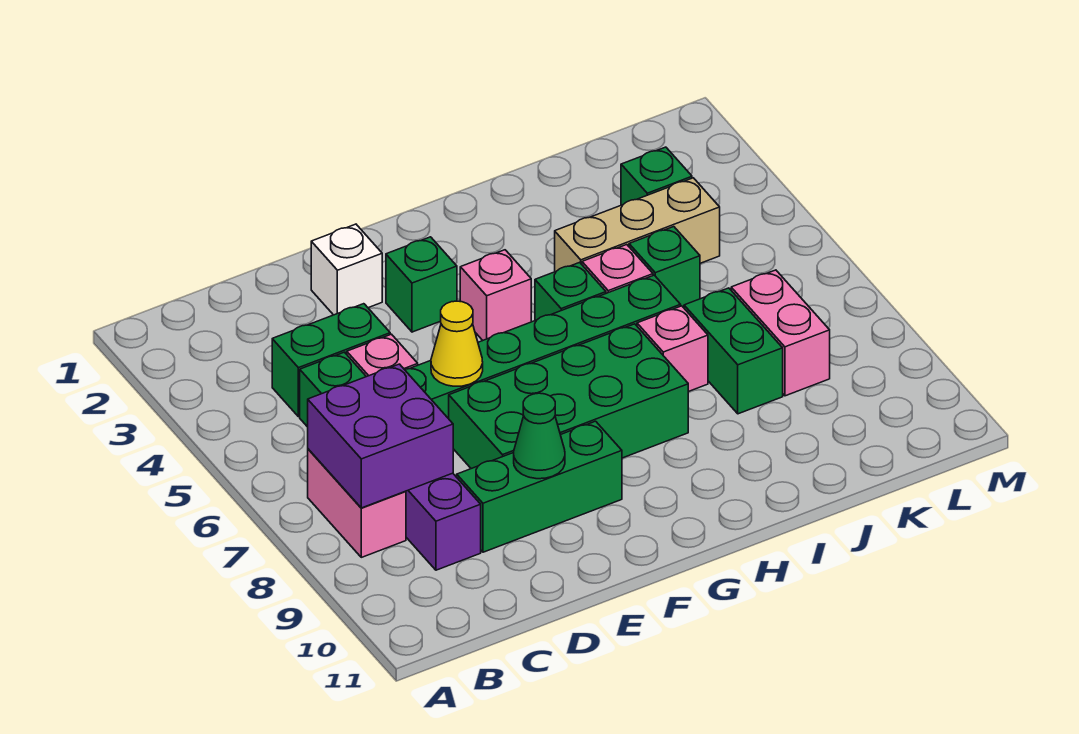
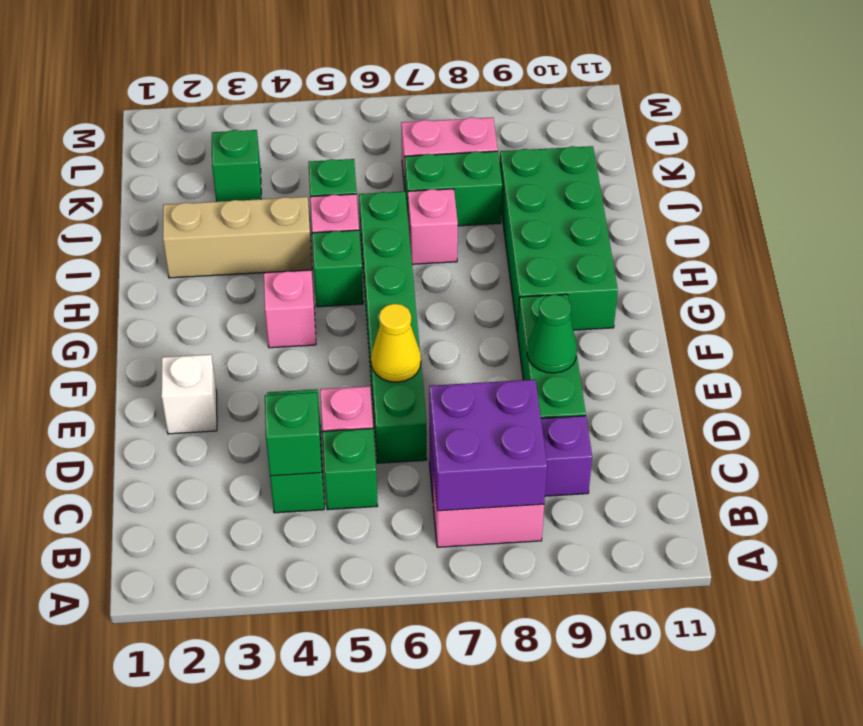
green 2x4 brick [449,324,688,469] -> green 2x4 brick moved to [500,146,618,333]
green 1x1 brick [386,237,457,332] -> green 1x1 brick moved to [265,392,322,476]
tan 1x3 brick [555,178,720,272] -> tan 1x3 brick turned to [163,197,312,278]

